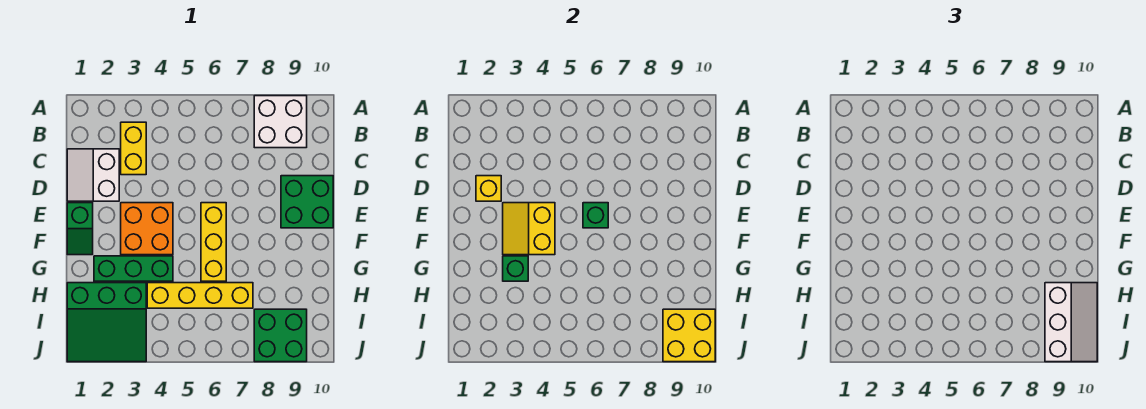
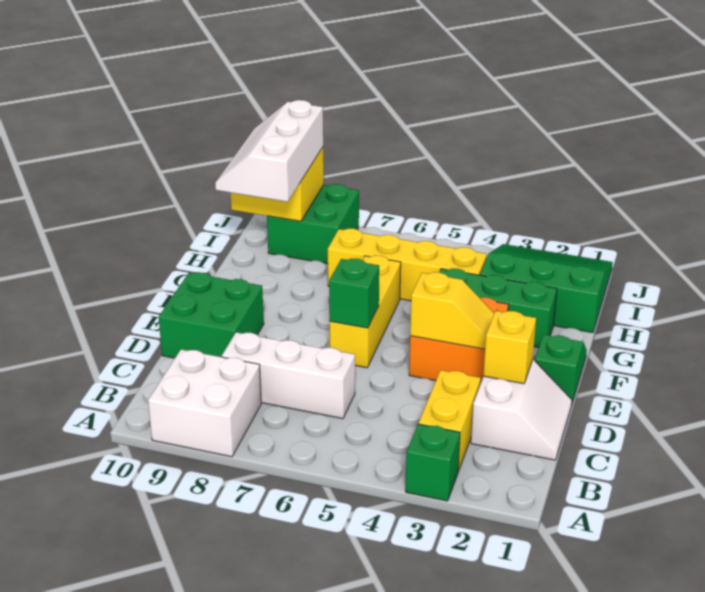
none -> white 1x3 brick [222,332,355,419]
yellow 2x2 slope [503,203,555,255] -> yellow 1x2 slope [410,272,494,349]
green 1x1 brick [503,256,528,281] -> green 1x1 brick moved to [406,424,460,501]

